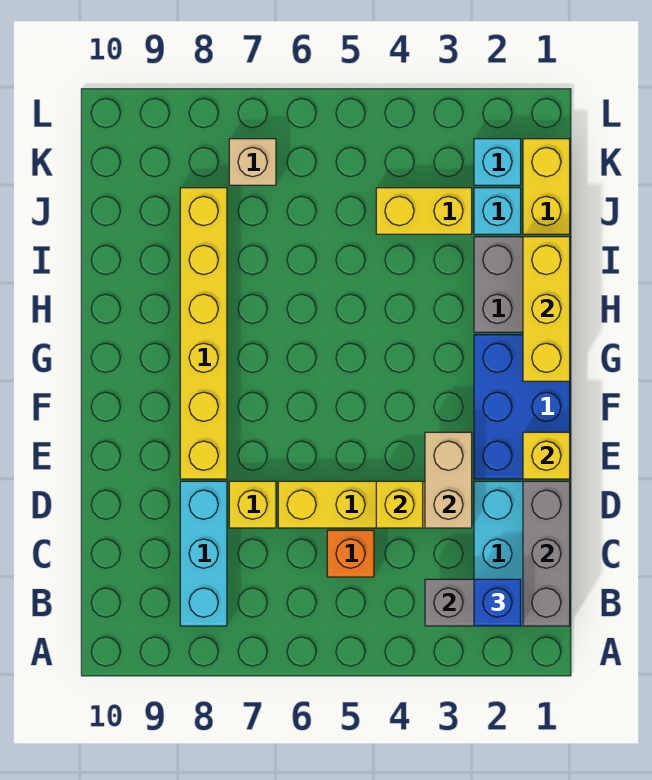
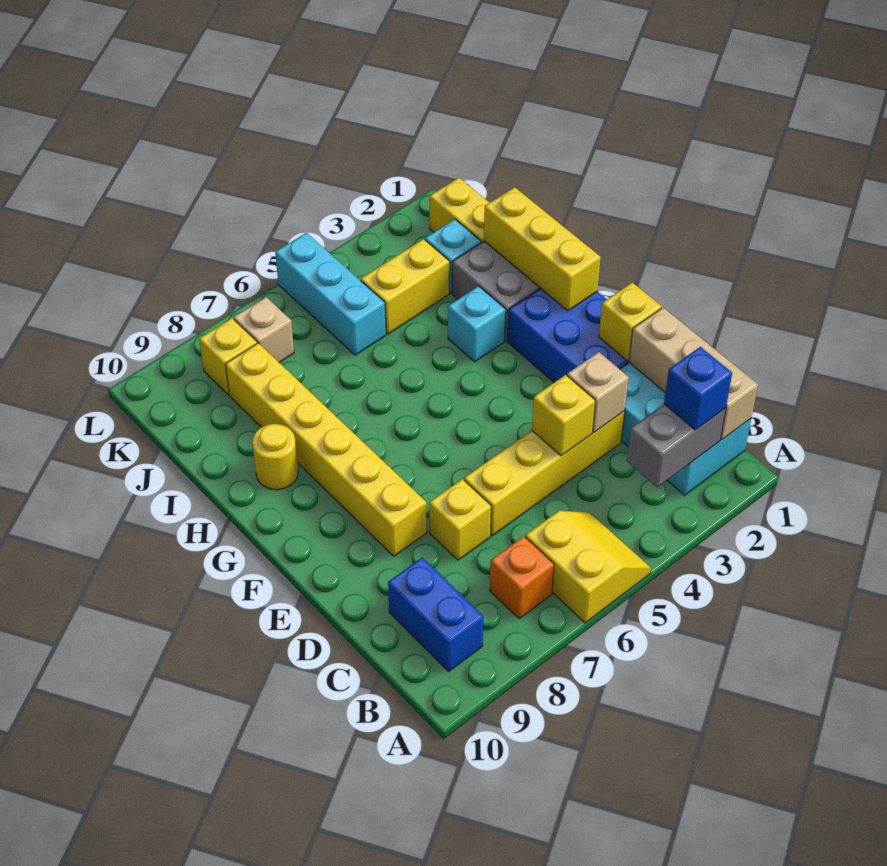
none -> yellow 2x2 slope [526,510,651,623]
grey 1x3 brick [523,481,570,626] -> tan 1x3 brick [629,308,758,440]
cyan 1x3 brick [180,481,227,626] -> cyan 1x3 brick moved to [275,233,386,355]
none -> blue 1x2 brick [388,557,483,671]
orange 1x1 brick [327,530,374,577] -> orange 1x1 brick moved to [490,536,554,619]
tan 1x2 brick [425,432,472,528] -> tan 1x1 brick [567,352,629,432]
none -> yellow 1x1 round brick [252,424,298,490]
cyan 1x1 brick [474,139,521,185] -> cyan 1x1 brick moved to [448,286,506,362]
none -> yellow 1x1 brick [199,318,257,395]

